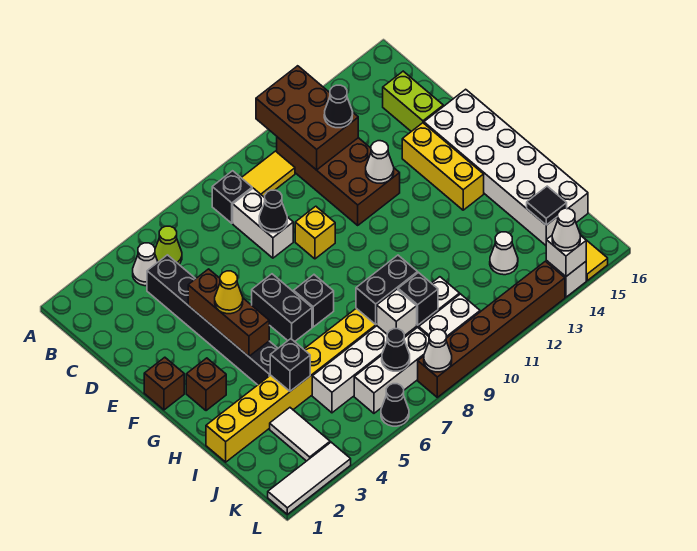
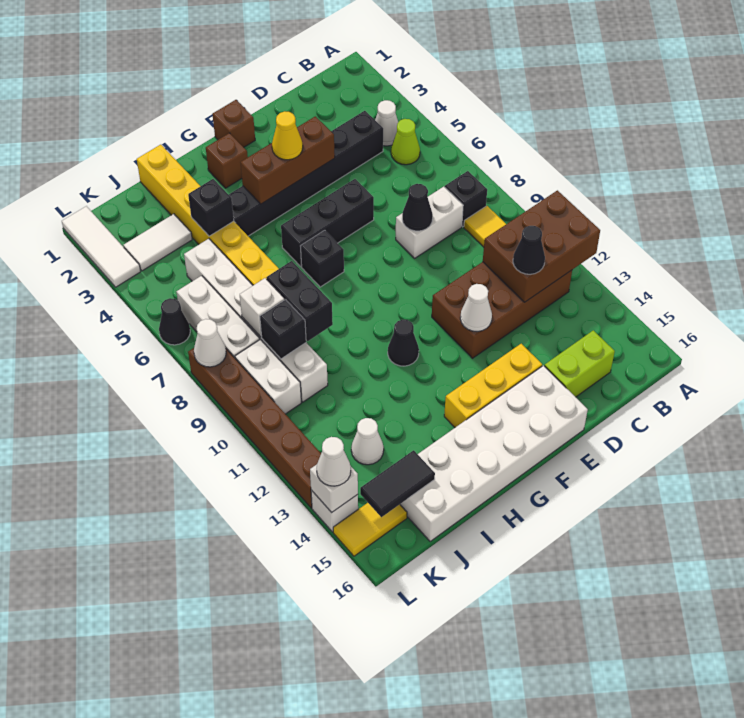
yellow 1x1 brick [295,206,335,259] -> none
black 1x2 brick [252,274,312,342] -> black 1x3 brick [281,179,374,267]
black 1x1 tile [527,186,567,225] -> black 1x2 tile [360,450,435,517]
black 1x1 cone [382,329,410,371] -> black 1x1 cone moved to [388,320,419,366]

